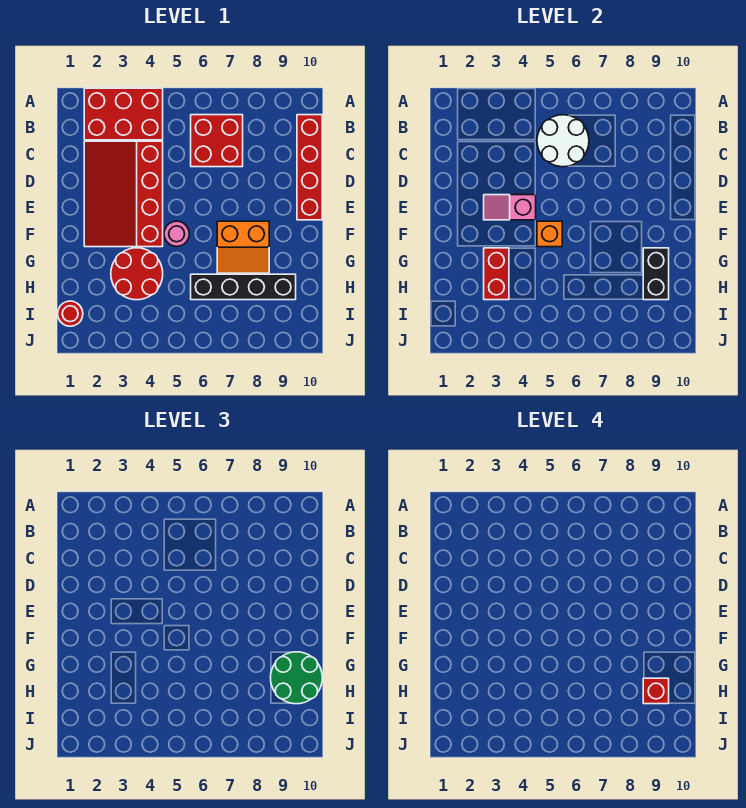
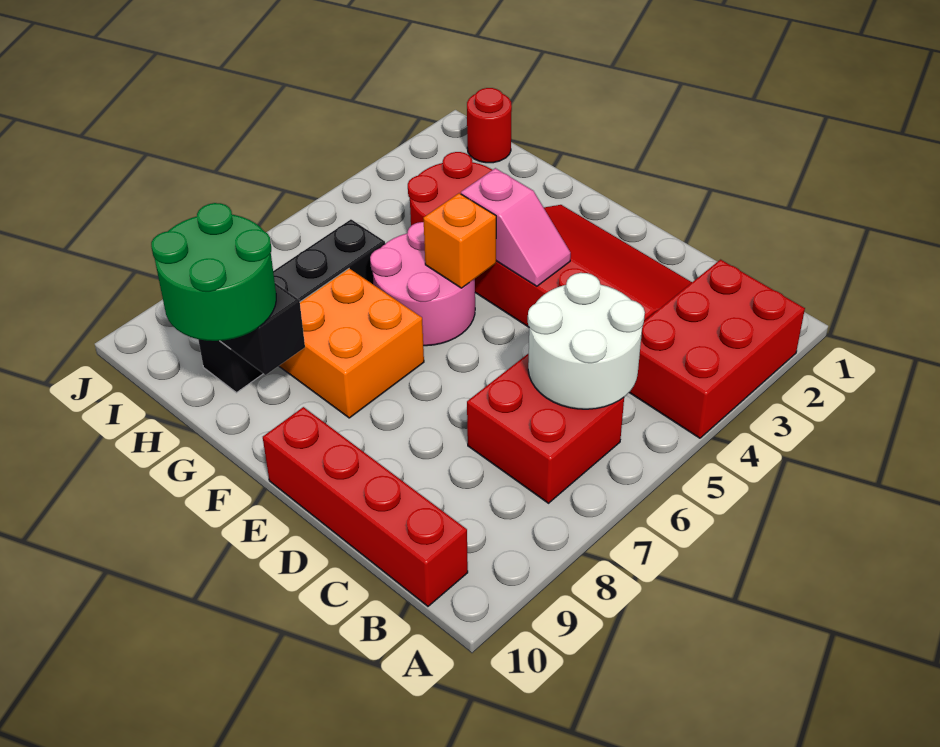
pink 1x2 slope [484,195,536,220] -> pink 1x2 slope turned to [461,168,571,286]
pink 1x1 round brick [164,221,189,247] -> pink 2x2 round brick [370,222,475,346]
orange 2x2 slope [217,221,269,273] -> orange 2x2 brick [279,269,424,418]
red 1x2 brick [484,248,509,300] -> none
red 1x1 brick [643,678,669,704] -> none

